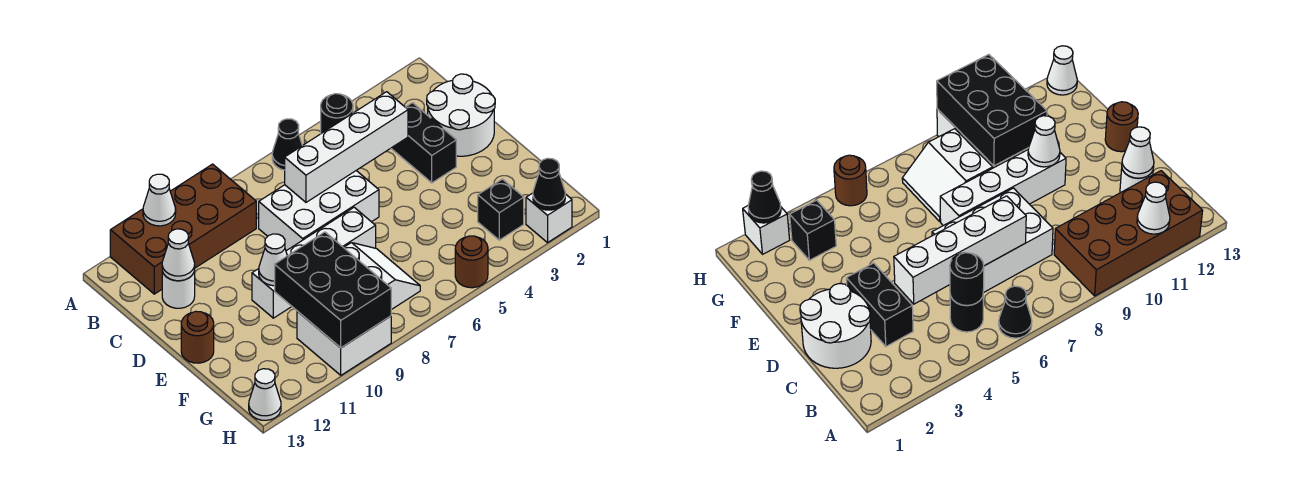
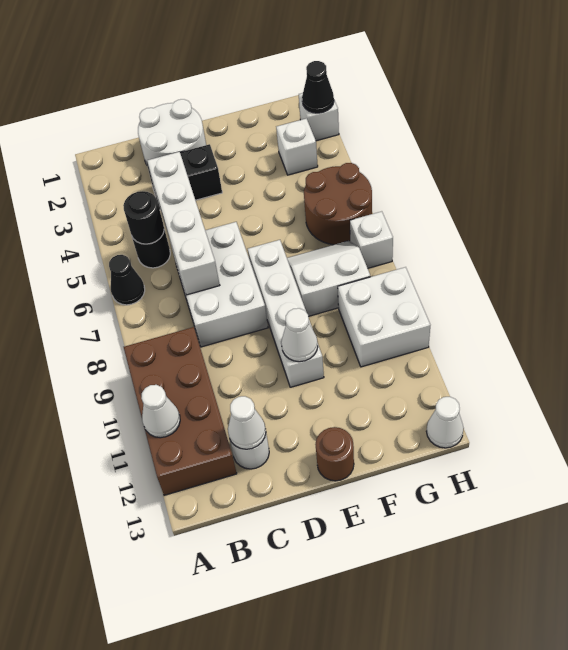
black 2x3 brick [275,232,391,348] -> none
black 1x1 brick [478,179,524,240] -> white 1x1 brick [276,118,318,175]
brown 1x1 round brick [455,236,488,288] -> brown 2x2 round brick [304,163,372,245]
none -> white 1x1 brick [350,211,393,268]

